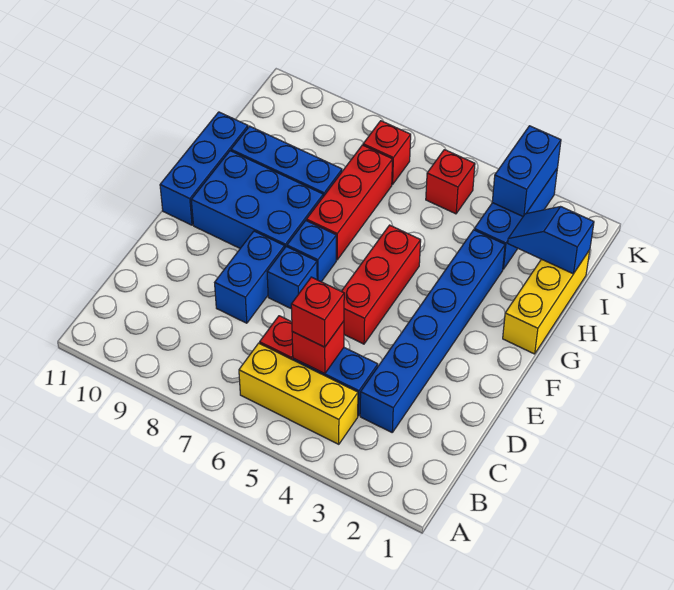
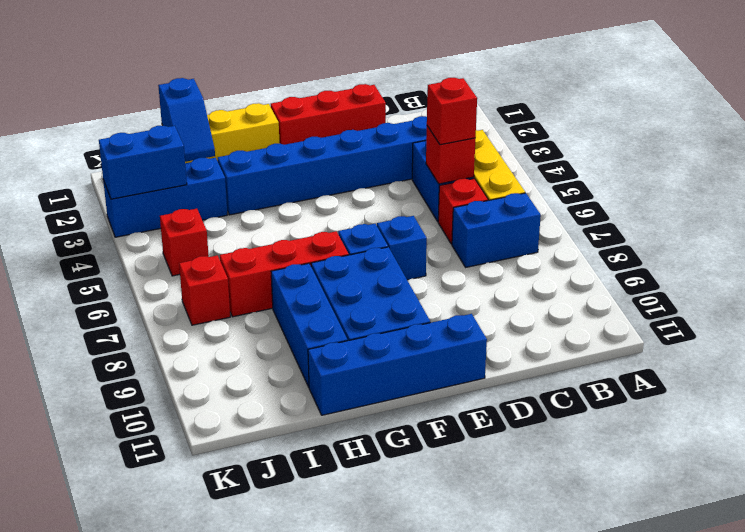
blue 1x2 brick [215,231,285,323] -> blue 1x2 brick moved to [452,193,541,267]
red 1x3 brick [341,225,421,344] -> red 1x3 brick moved to [271,84,386,145]
blue 1x3 brick [160,112,248,225] -> blue 1x4 brick [308,314,487,415]

